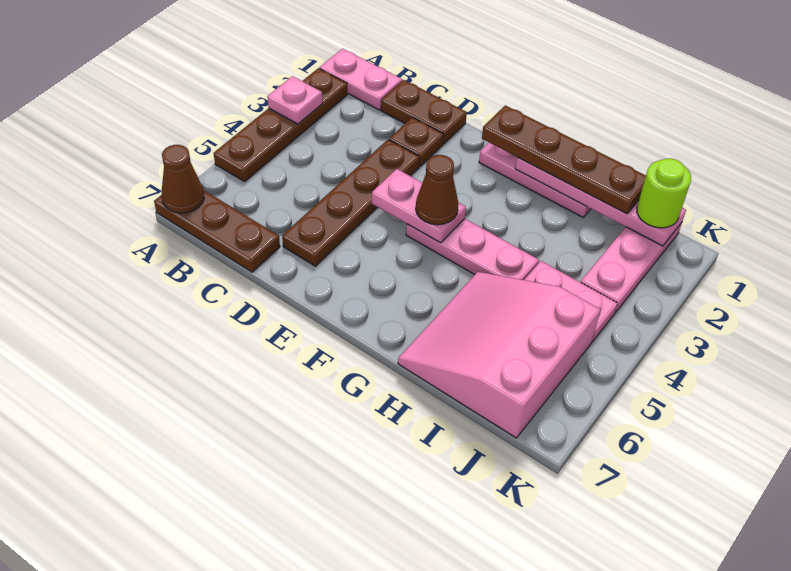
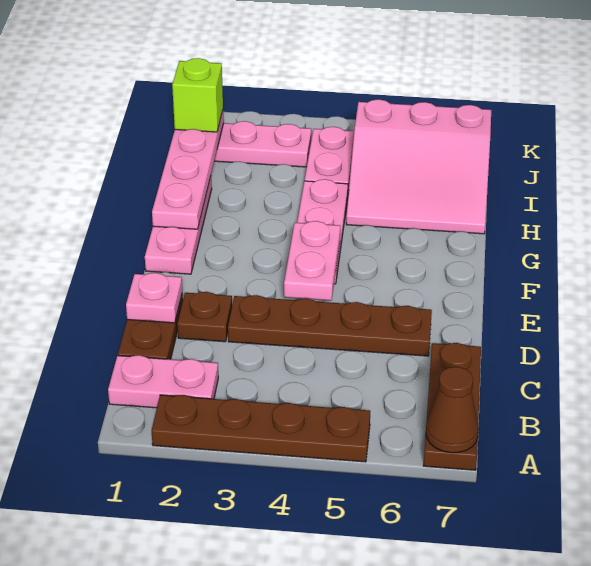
pink 1x2 plate [320,49,402,110] -> pink 1x2 plate turned to [108,355,218,408]
pink 1x1 plate [267,76,322,124] -> pink 1x1 plate moved to [126,273,182,323]
brown 1x4 plate [482,105,646,214] -> none
brown 1x1 cone [416,155,458,225] -> none
lime 1x1 round brick [637,158,691,228] -> lime 1x1 brick [172,58,223,132]

